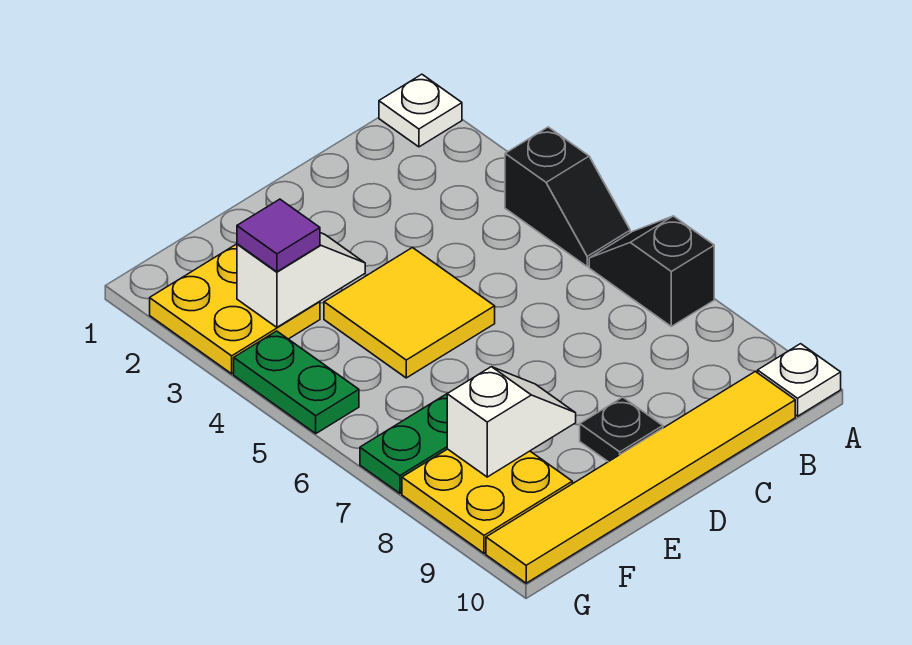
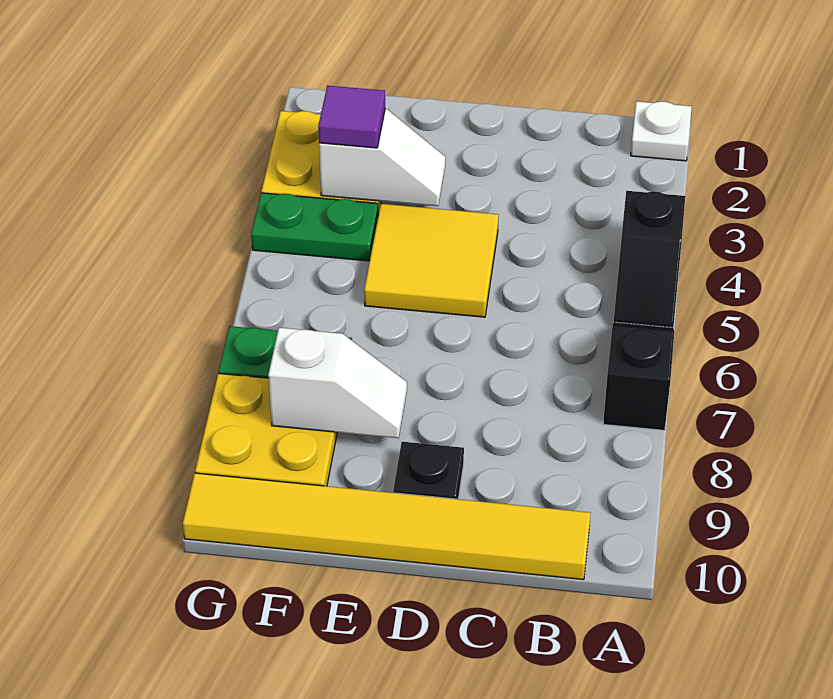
white 1x1 plate [758,344,841,416] -> none
green 1x2 plate [234,331,359,433] -> green 1x2 plate turned to [251,193,378,261]

